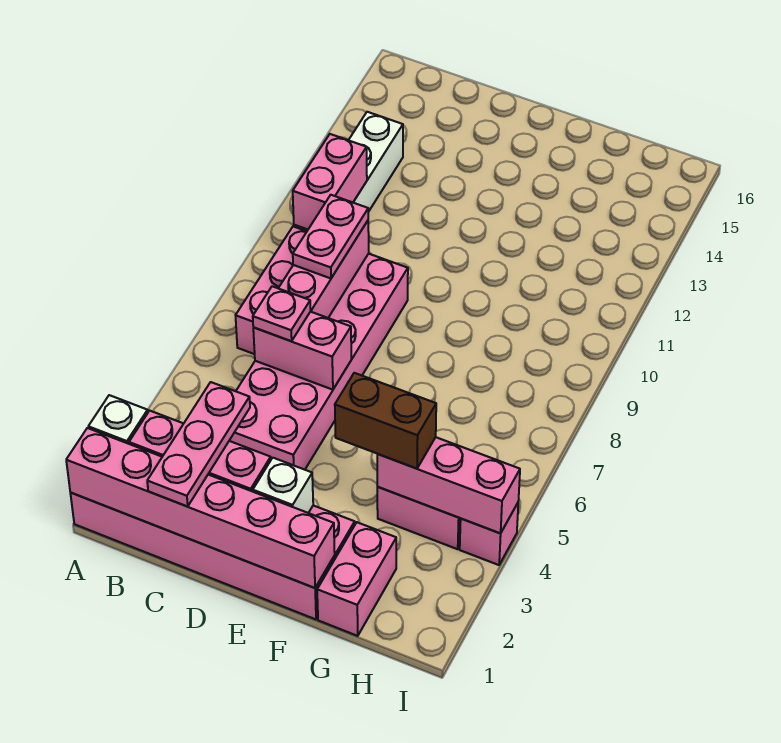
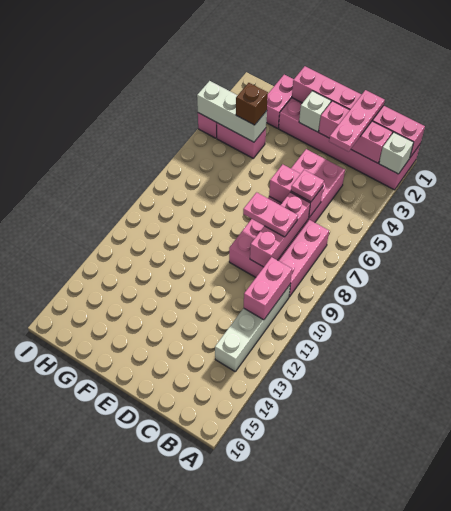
pink 1x2 plate [293,195,368,278] -> pink 1x2 plate turned to [243,192,298,237]
brown 1x2 brick [335,373,436,469] -> brown 1x1 brick [236,83,268,125]
pink 1x3 brick [377,437,520,533] -> white 1x3 brick [197,81,267,142]

